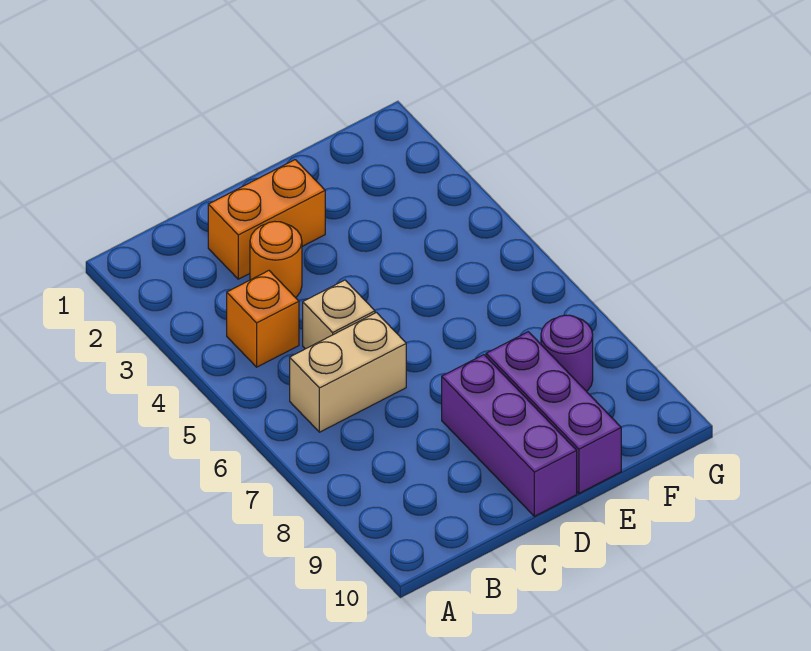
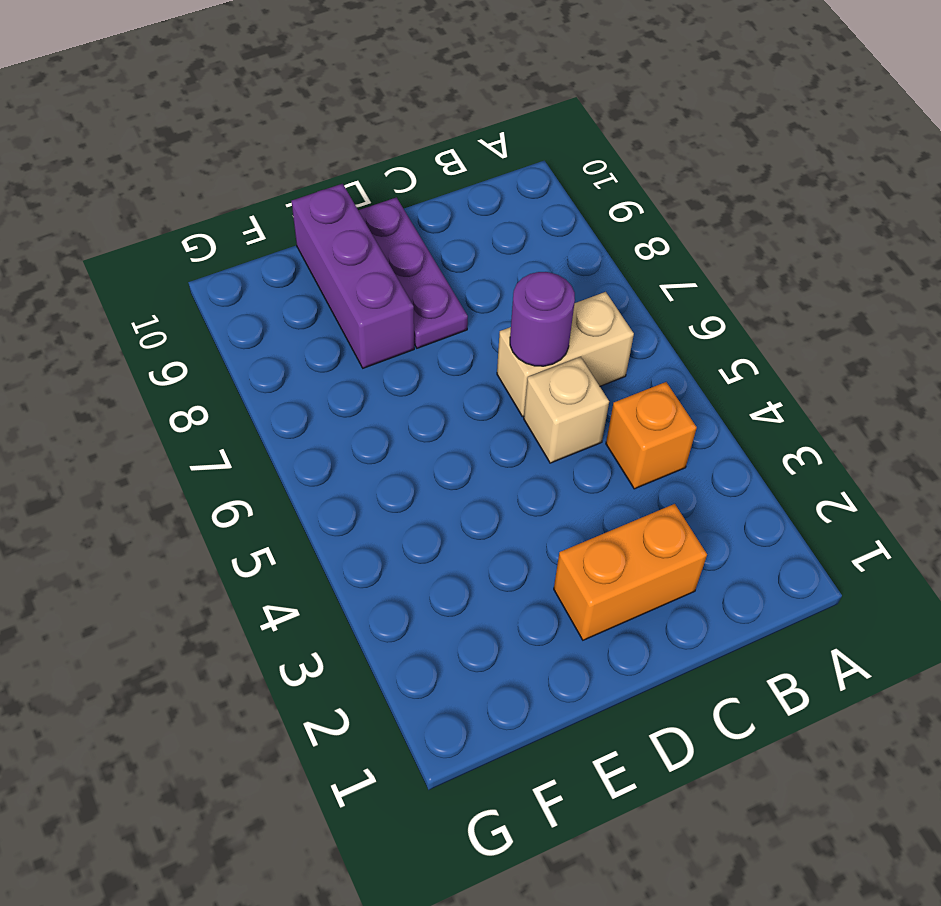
orange 1x1 round brick [250,221,302,298] -> none
purple 1x3 brick [442,355,577,516] -> purple 1x3 plate [358,197,468,348]
purple 1x1 round brick [541,315,593,391] -> purple 1x1 round brick moved to [510,272,575,366]

